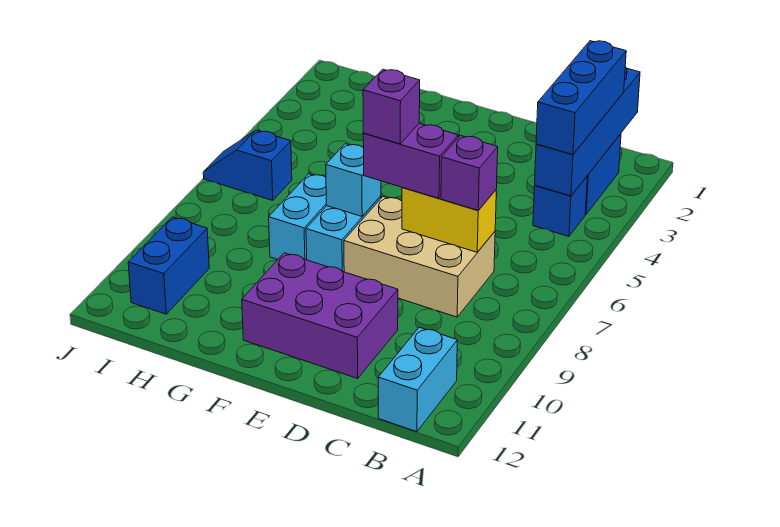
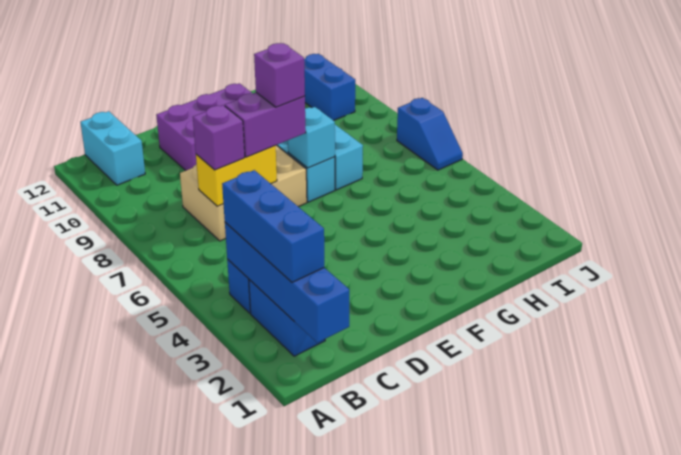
blue 1x2 slope [203,130,292,201] -> blue 1x2 slope turned to [397,98,463,170]

